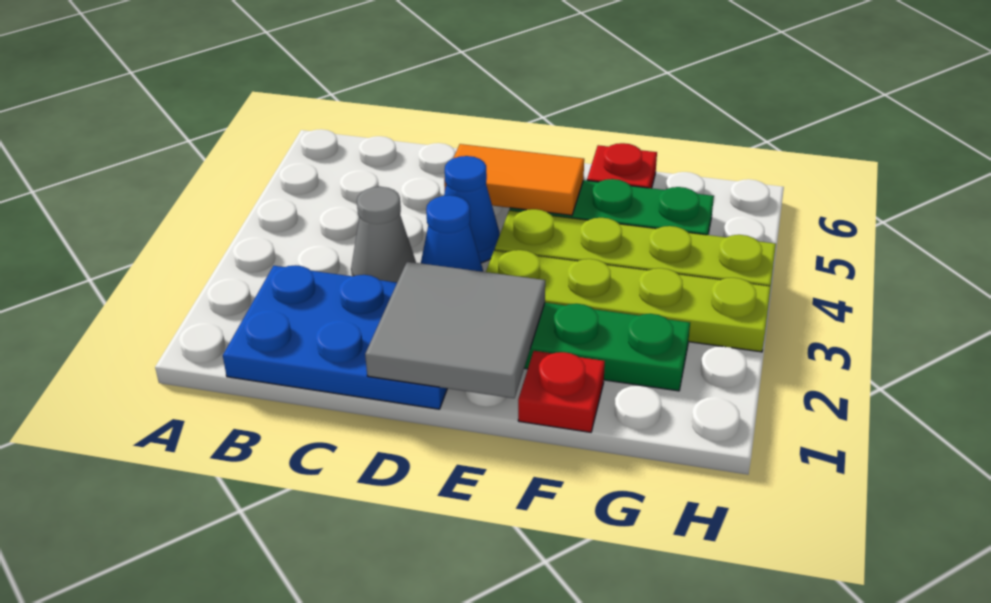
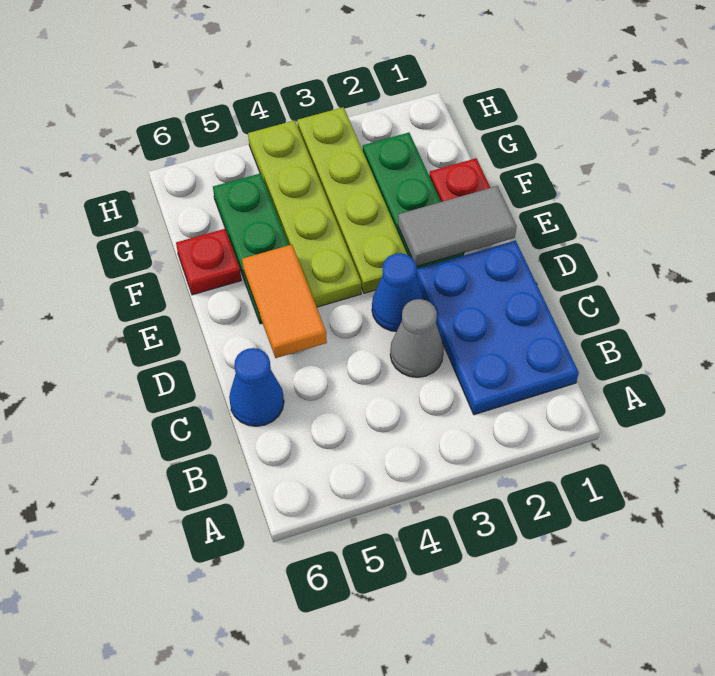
grey 2x2 tile [365,262,545,398] -> grey 1x2 tile [398,186,517,266]
blue 1x1 cone [444,156,500,263] -> blue 1x1 cone moved to [229,348,284,426]

